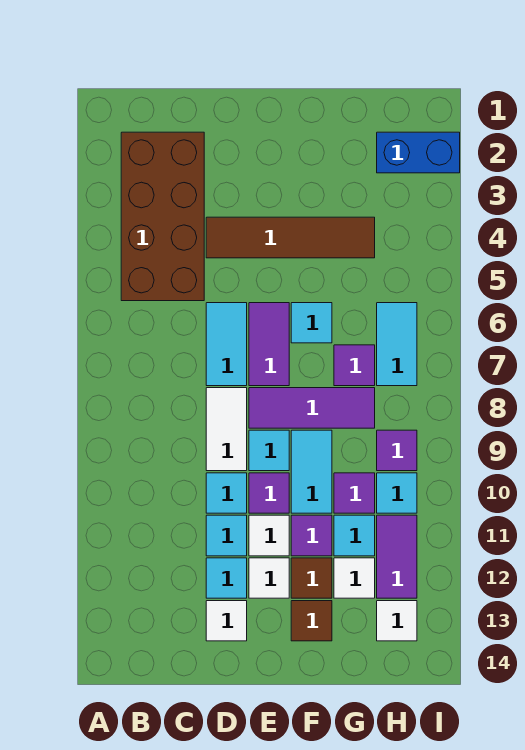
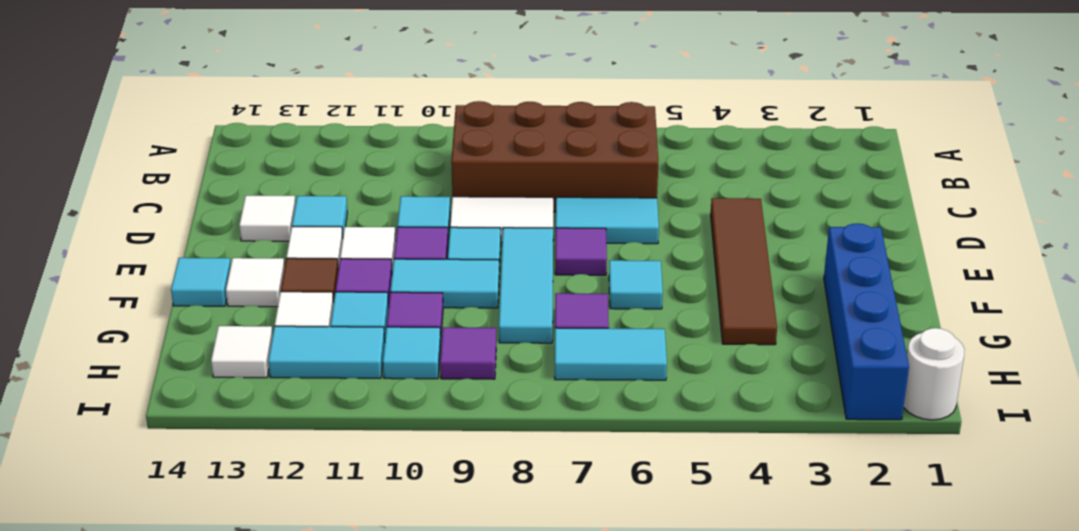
brown 2x4 brick [121,132,204,301] -> brown 2x4 brick moved to [451,101,658,212]
cyan 1x1 tile [206,515,247,556] -> cyan 1x1 tile moved to [171,258,231,306]
purple 1x2 tile [249,303,289,386] -> purple 1x1 tile [555,228,607,275]
purple 1x3 tile [249,388,375,428] -> cyan 1x3 tile [499,228,553,343]
brown 1x1 tile [291,601,332,641] -> white 1x1 tile [226,258,284,307]
blue 1x2 brick [377,132,460,173] -> blue 1x4 brick [824,223,909,420]
purple 1x2 tile [377,515,417,598] -> cyan 1x2 tile [268,326,385,378]
none -> white 1x1 round brick [904,328,965,420]

